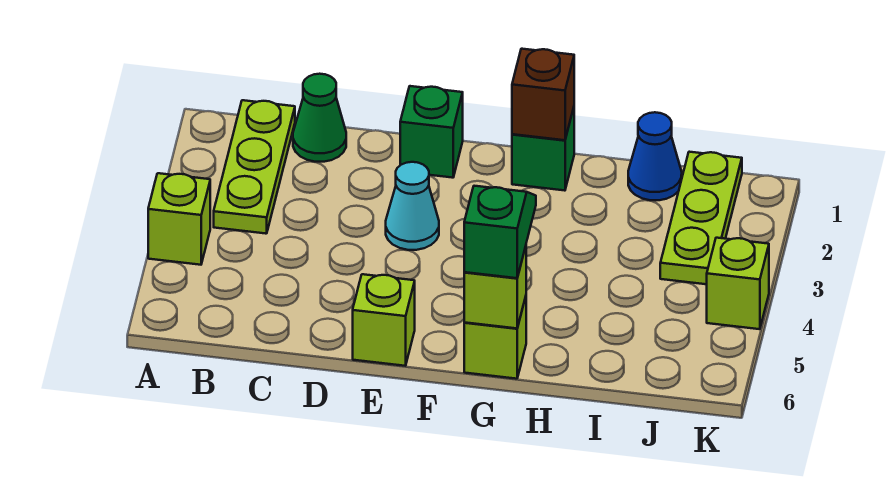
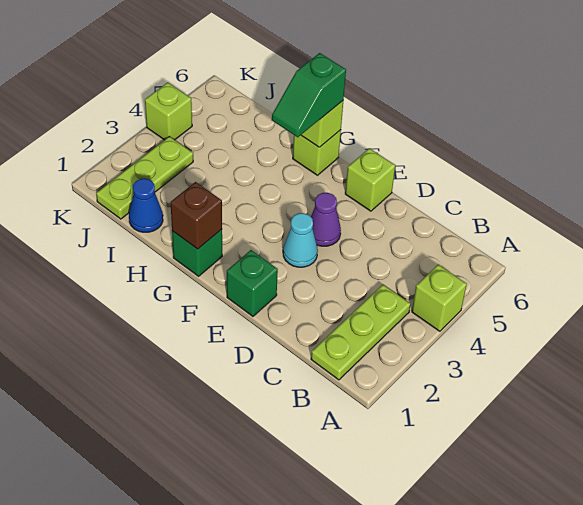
green 1x1 cone [293,74,346,162] -> none
none -> purple 1x1 cone [311,193,341,246]

